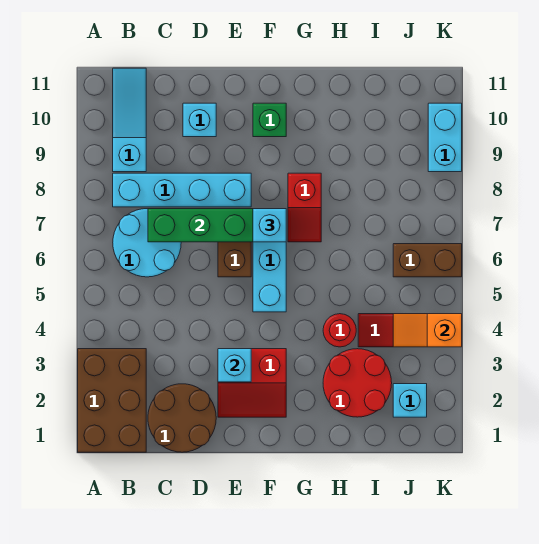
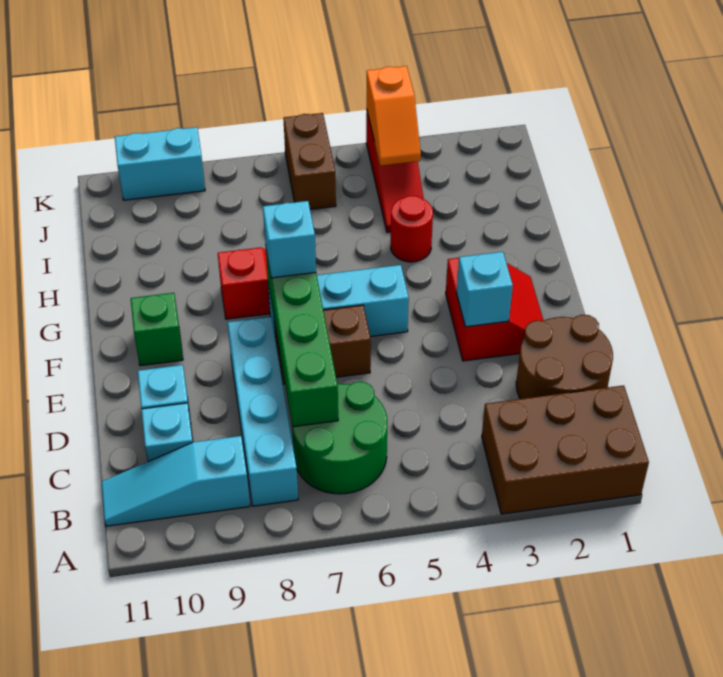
cyan 2x2 round brick [113,209,181,277] -> green 2x2 round brick [292,382,387,494]
red 2x2 round brick [323,349,392,417] -> none
cyan 1x1 brick [393,384,427,417] -> cyan 1x1 brick moved to [141,403,193,461]

